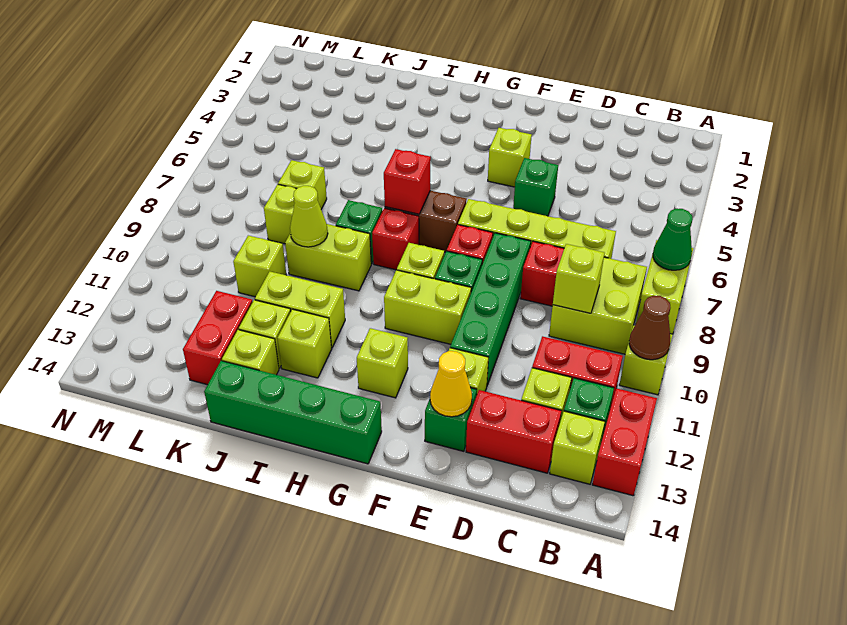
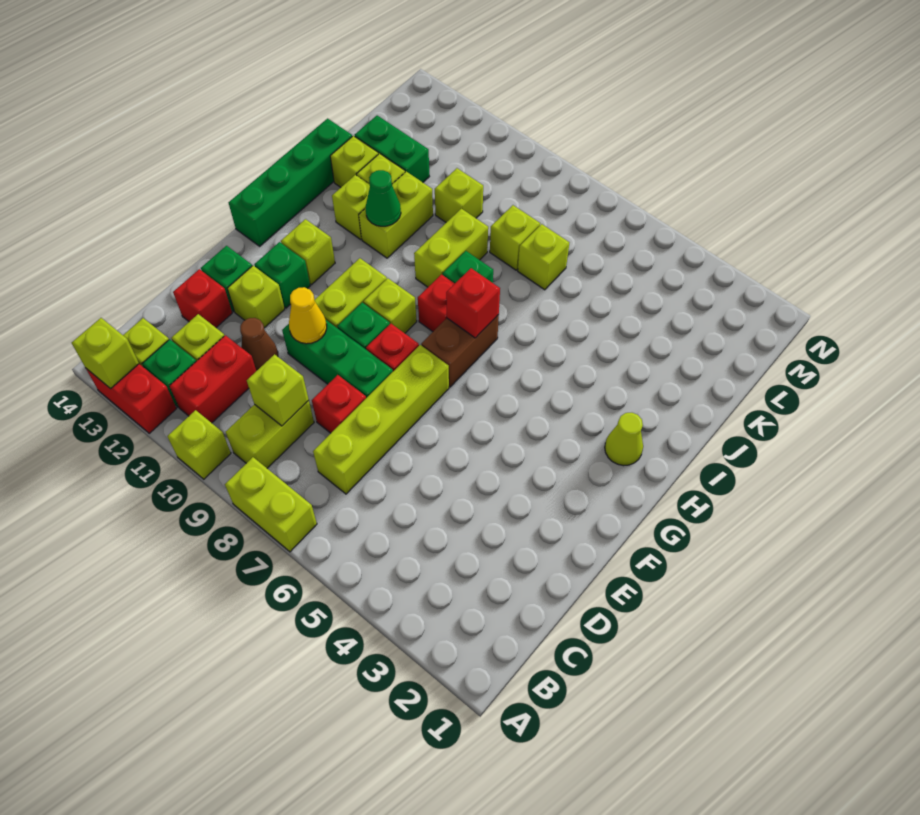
green 1x1 cone [653,209,693,270] -> green 1x1 cone moved to [366,170,401,226]
brown 1x1 cone [629,296,671,360] -> brown 1x1 cone moved to [240,318,278,371]
lime 2x2 brick [549,257,647,354] -> lime 1x2 brick [226,400,314,468]
red 1x2 brick [466,390,561,473] -> red 1x1 brick [173,269,232,328]
green 1x1 brick [513,158,558,216] -> green 1x1 brick moved to [255,242,310,308]
green 1x4 brick [450,233,531,385] -> green 1x3 brick [282,320,393,398]
yellow 1x1 cone [430,351,472,417] -> yellow 1x1 cone moved to [289,287,327,344]
lime 1x1 brick [488,128,532,187] -> lime 1x1 brick moved to [72,318,139,389]
lime 1x1 cone [290,186,328,247] -> lime 1x1 cone moved to [605,413,643,466]
red 1x2 brick [183,291,253,385] -> green 1x2 brick [355,116,429,182]

